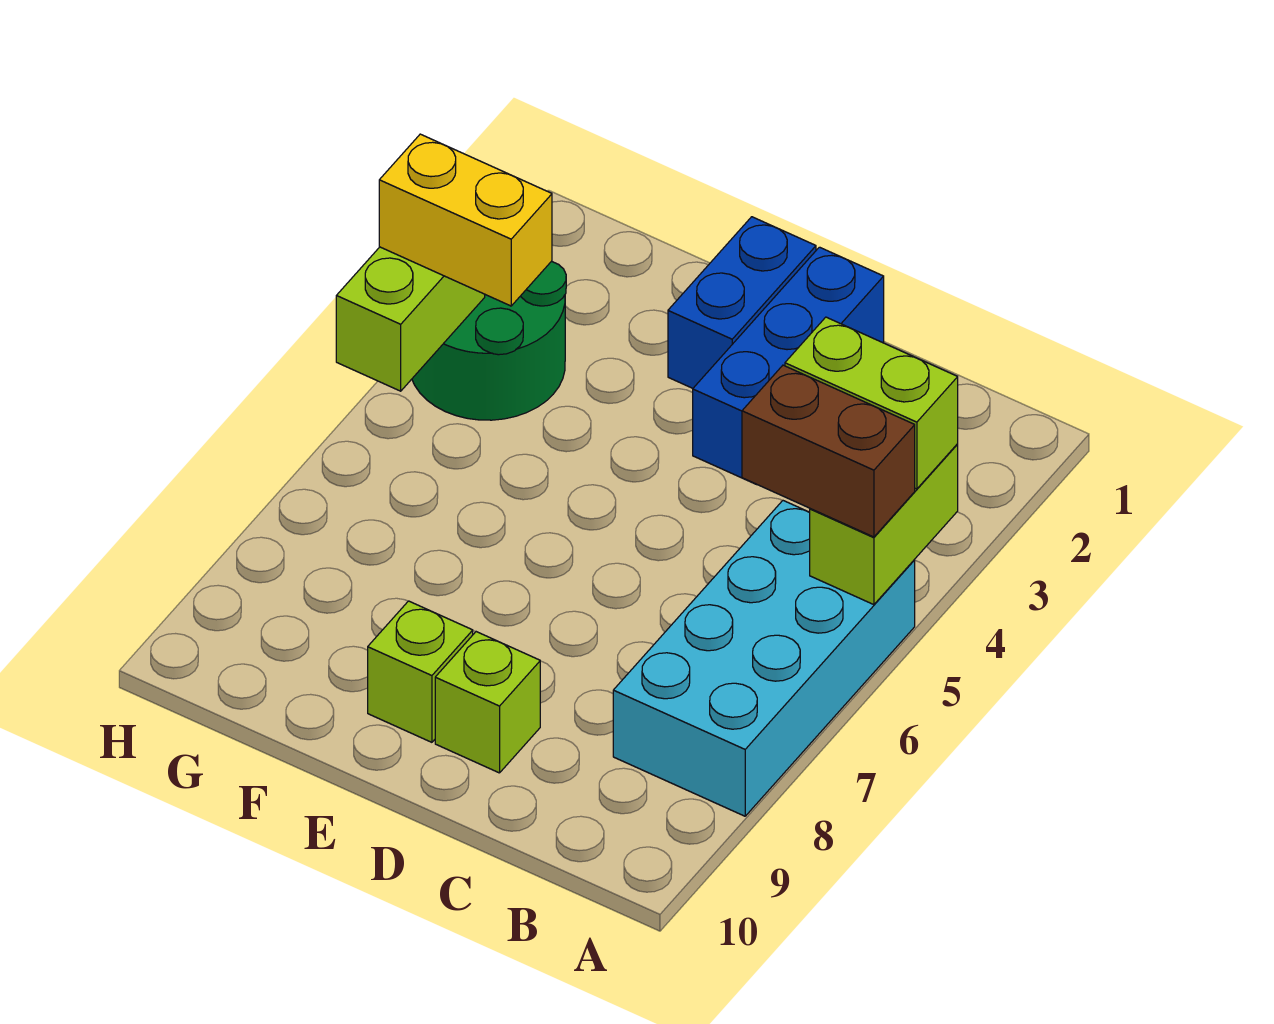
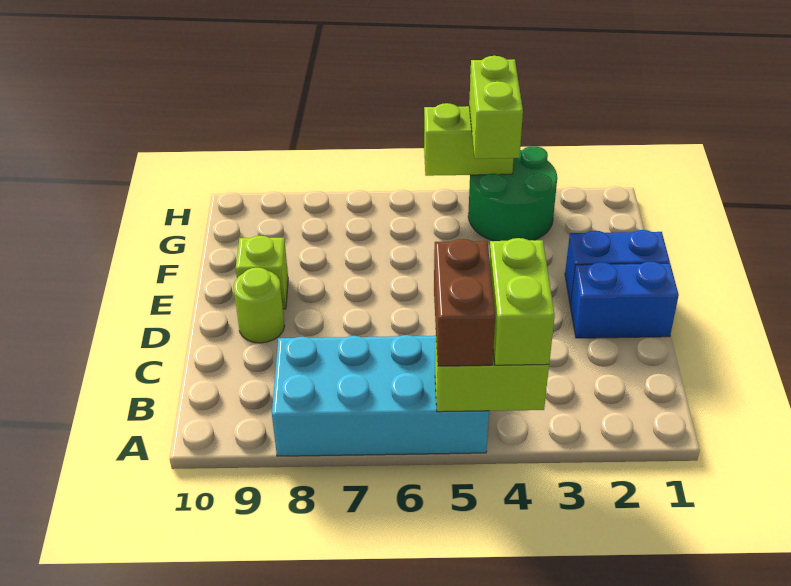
blue 1x3 brick [693,247,884,484] -> blue 1x2 brick [570,262,679,338]
lime 1x1 brick [435,632,540,773] -> lime 1x1 round brick [233,268,285,343]
yellow 1x2 brick [379,134,552,306] -> lime 1x2 brick [469,56,523,159]

